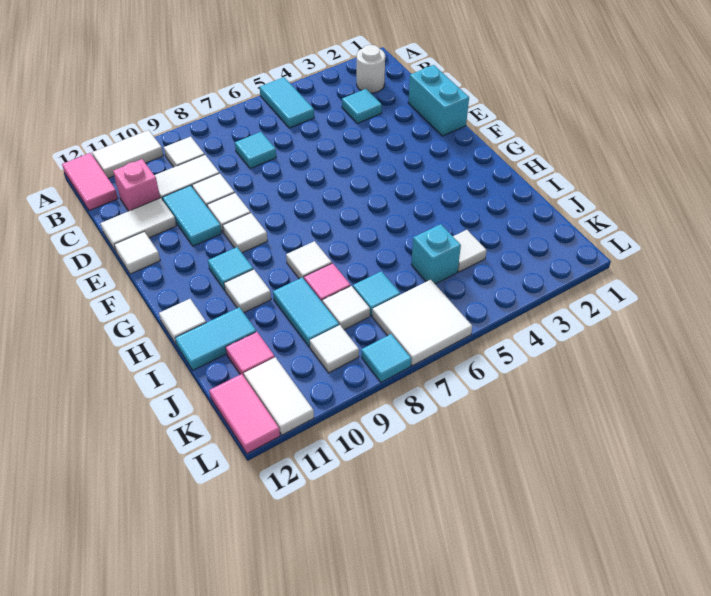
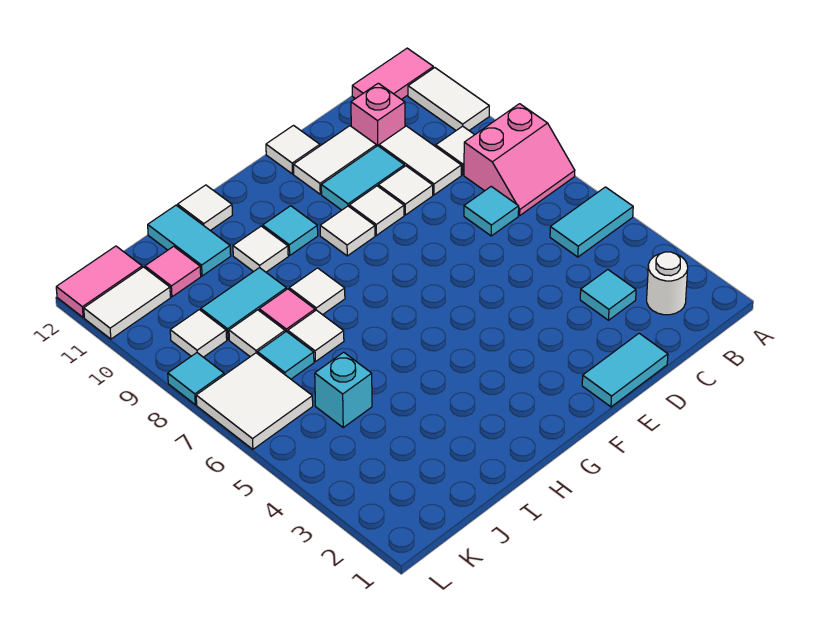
none -> pink 2x2 slope [464,104,575,215]
cyan 1x2 brick [408,65,469,136] -> cyan 1x2 tile [582,333,668,407]
white 1x2 tile [101,198,176,251] -> white 1x2 tile turned to [294,126,376,194]
white 1x1 tile [453,230,487,272] -> white 1x1 tile moved to [288,310,344,362]

